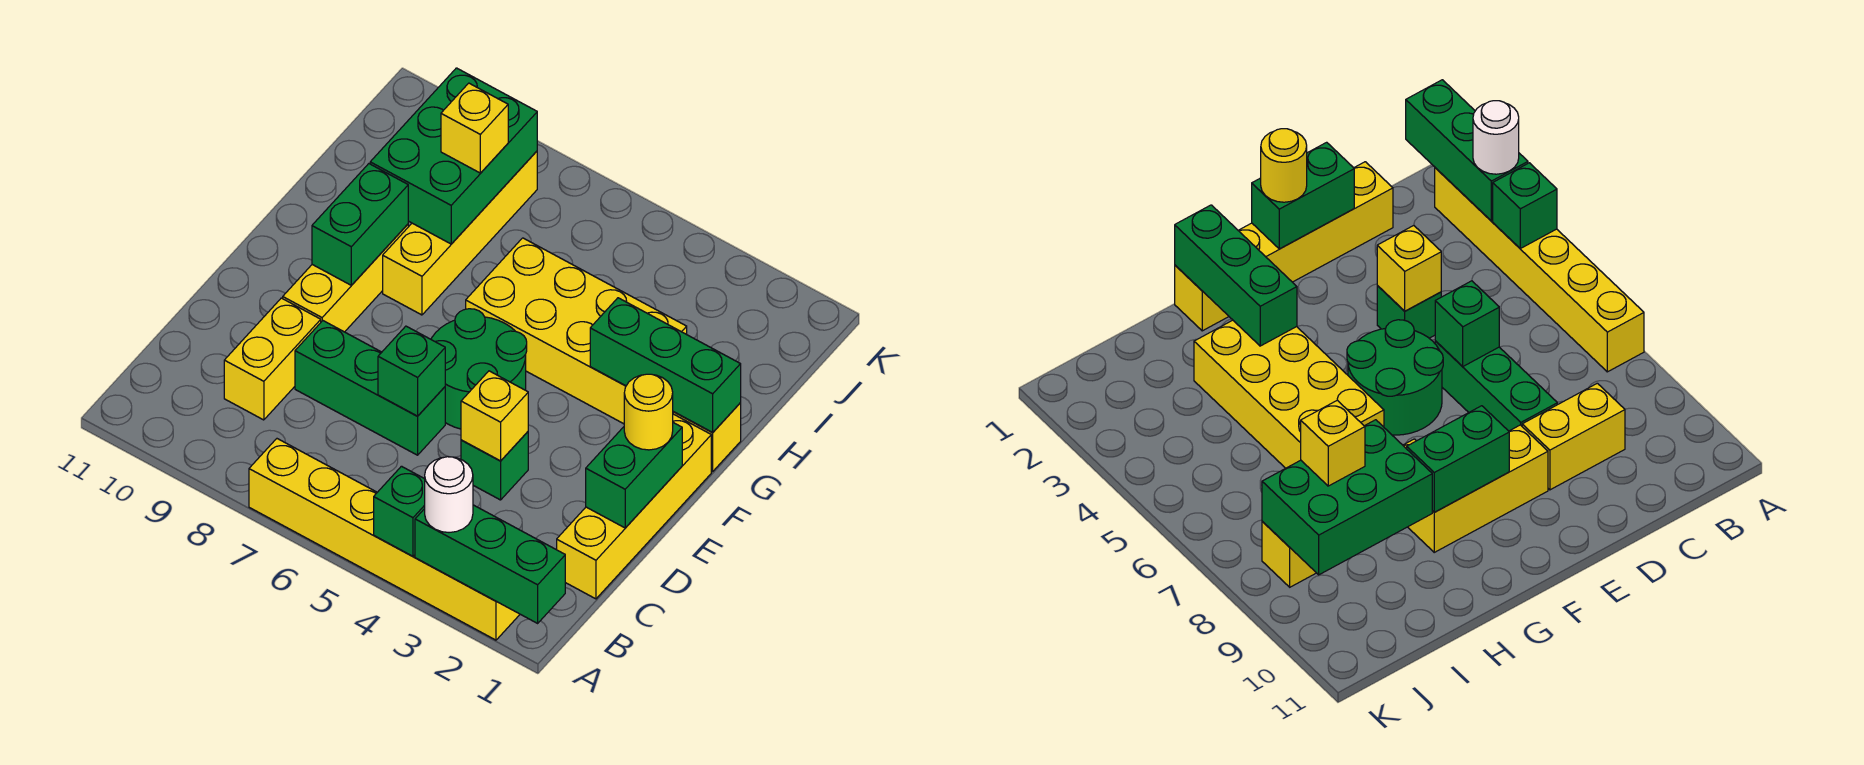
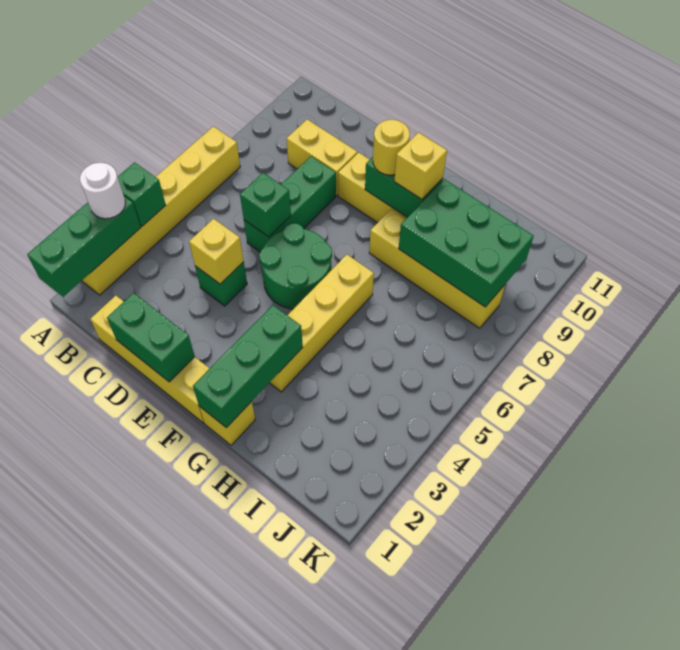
yellow 1x1 round brick [624,374,673,450] -> yellow 1x1 round brick moved to [373,120,410,175]
yellow 2x4 brick [466,238,687,424] -> yellow 1x4 brick [269,255,374,392]
yellow 1x1 brick [441,83,508,173] -> yellow 1x1 brick moved to [394,133,447,199]

